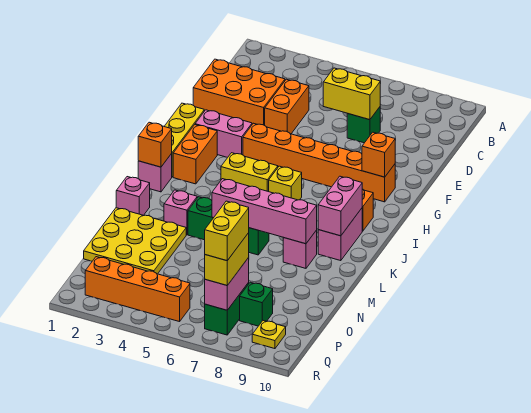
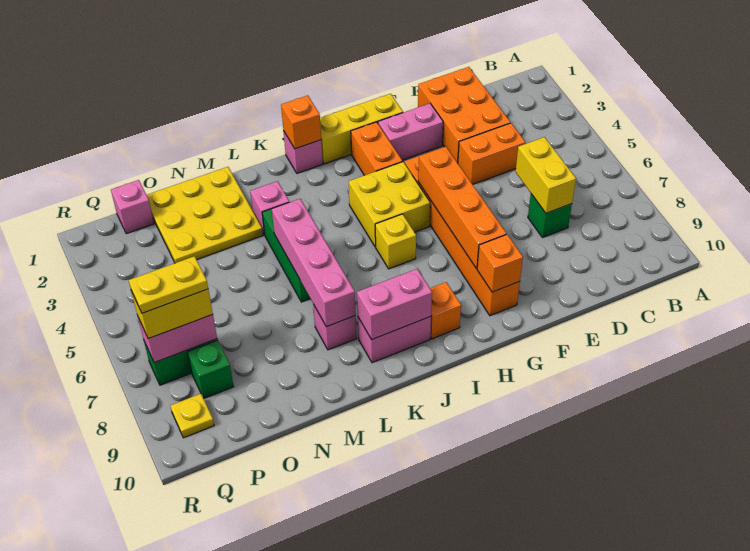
pink 1x2 brick [195,110,252,157] -> pink 1x2 brick turned to [378,103,443,160]
orange 1x2 brick [173,125,217,184] -> orange 1x2 brick turned to [351,122,403,175]
yellow 1x2 brick [221,153,278,192] -> yellow 2x2 brick [349,162,430,247]
pink 1x1 brick [116,177,150,215] -> pink 1x1 brick moved to [111,180,154,234]
yellow 1x2 brick [205,201,249,261] -> yellow 1x2 plate [128,256,208,313]
orange 1x4 brick [85,257,190,322] -> orange 1x4 brick moved to [418,147,507,268]

